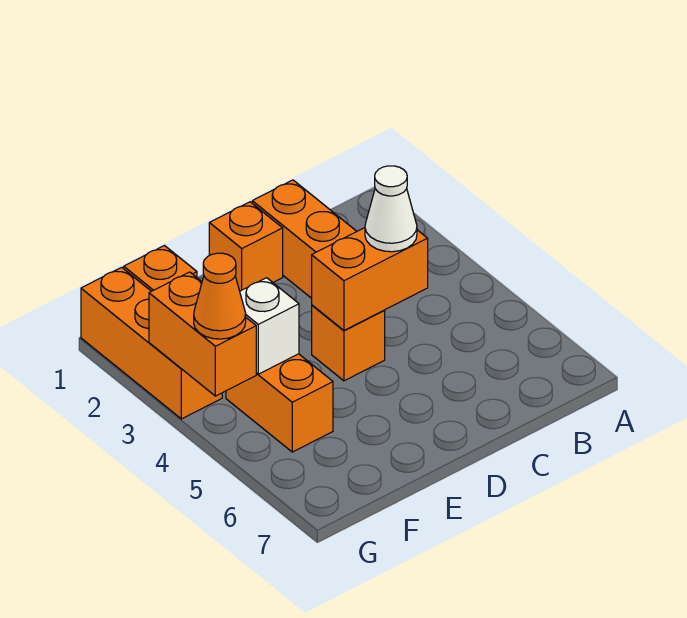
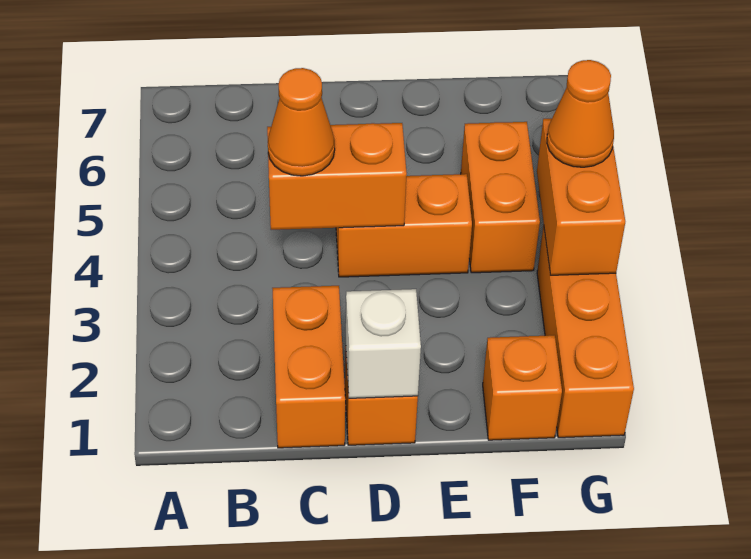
white 1x1 cone [365,166,417,252] -> orange 1x1 cone [268,68,335,176]
orange 1x1 brick [312,305,385,381] -> orange 1x2 brick [336,174,472,277]
white 1x1 brick [240,278,299,374] -> white 1x1 brick moved to [346,289,421,398]

